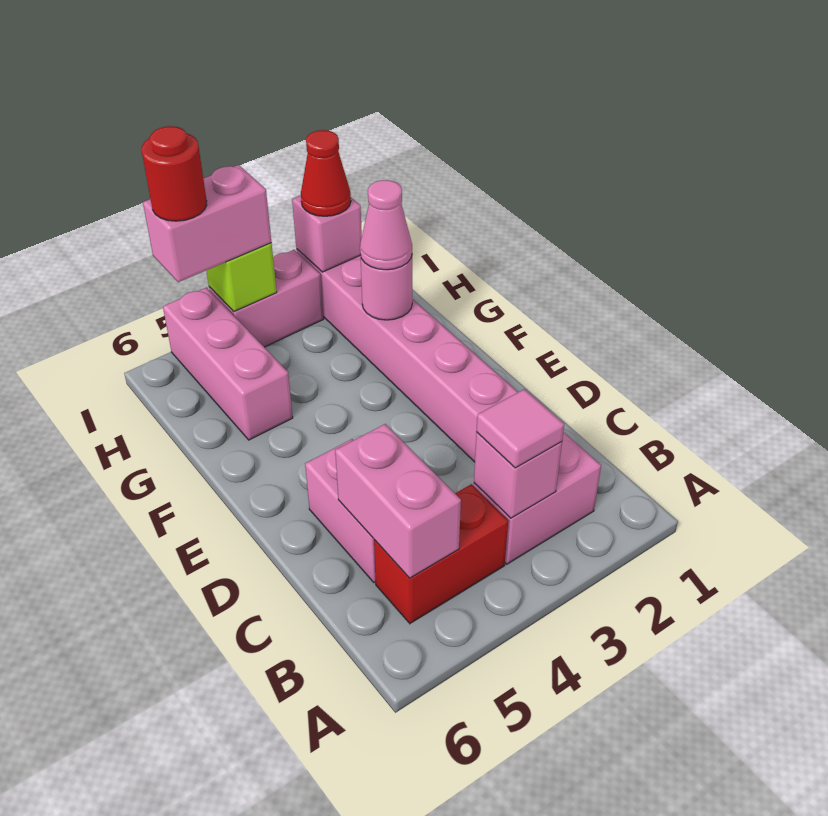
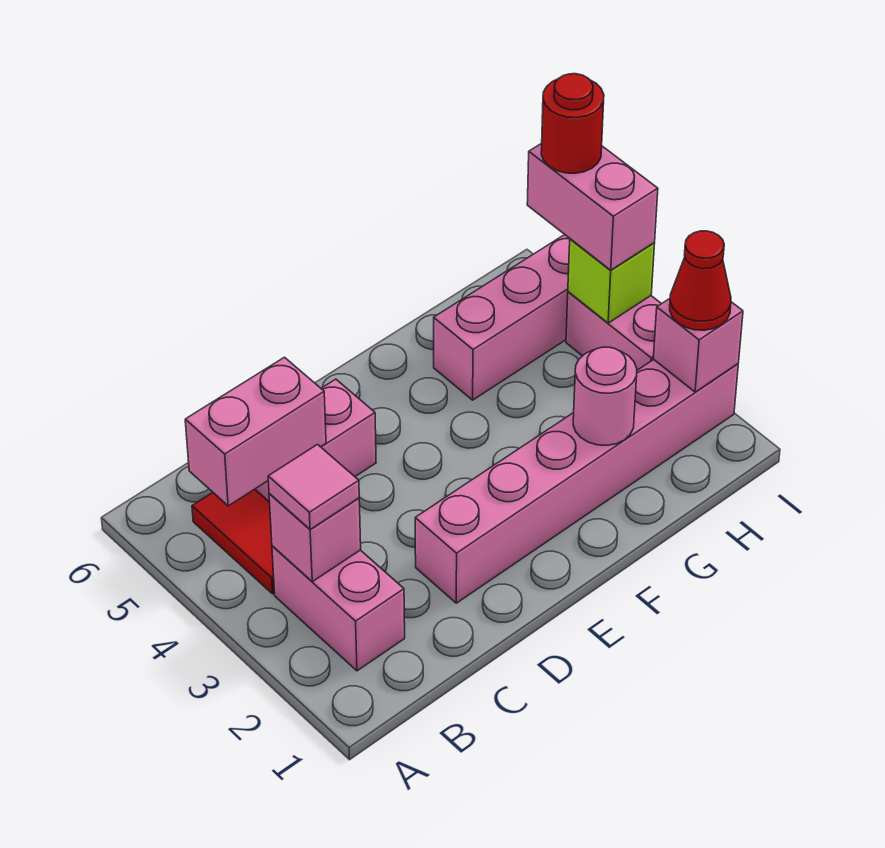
red 1x2 brick [374,484,508,623] -> red 1x2 tile [192,489,274,594]
pink 1x1 cone [360,180,412,270] -> none

